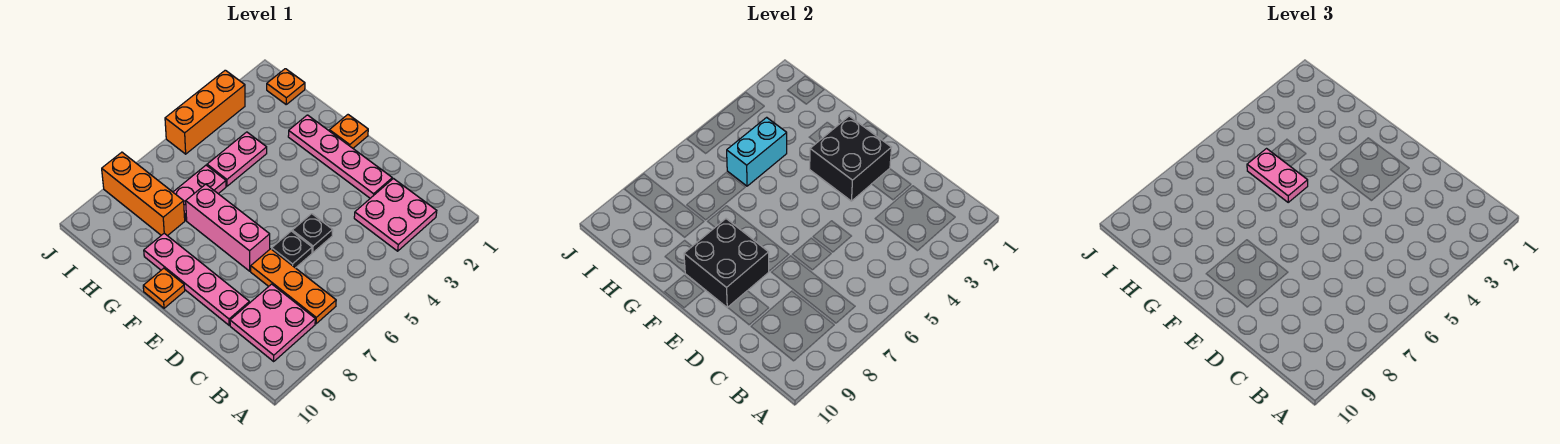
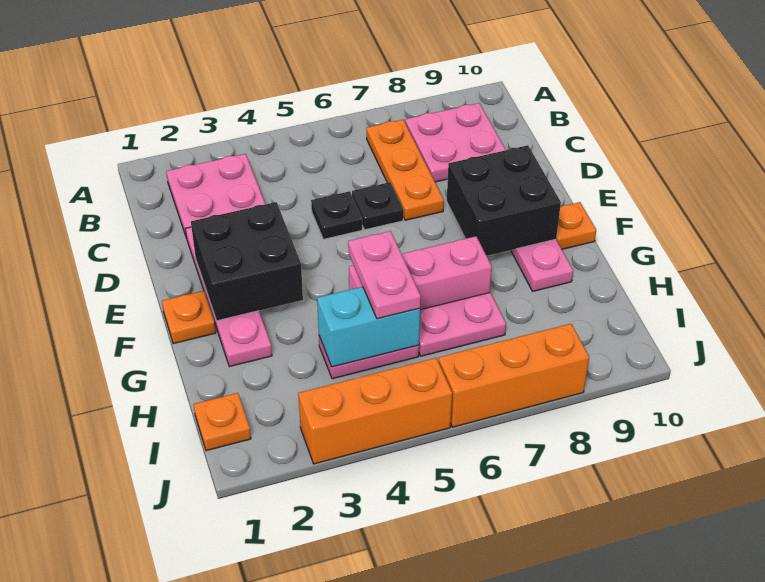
pink 1x3 brick [186,184,270,271] -> pink 1x3 brick turned to [349,236,492,310]
orange 1x3 brick [102,152,185,236] -> orange 1x3 brick turned to [438,324,589,427]

